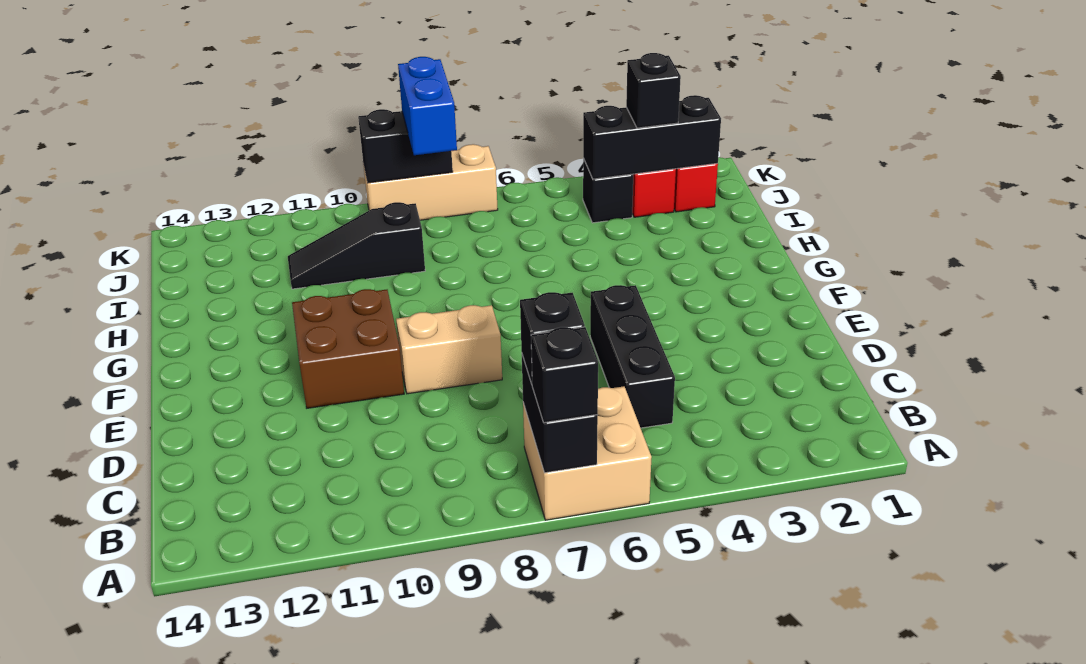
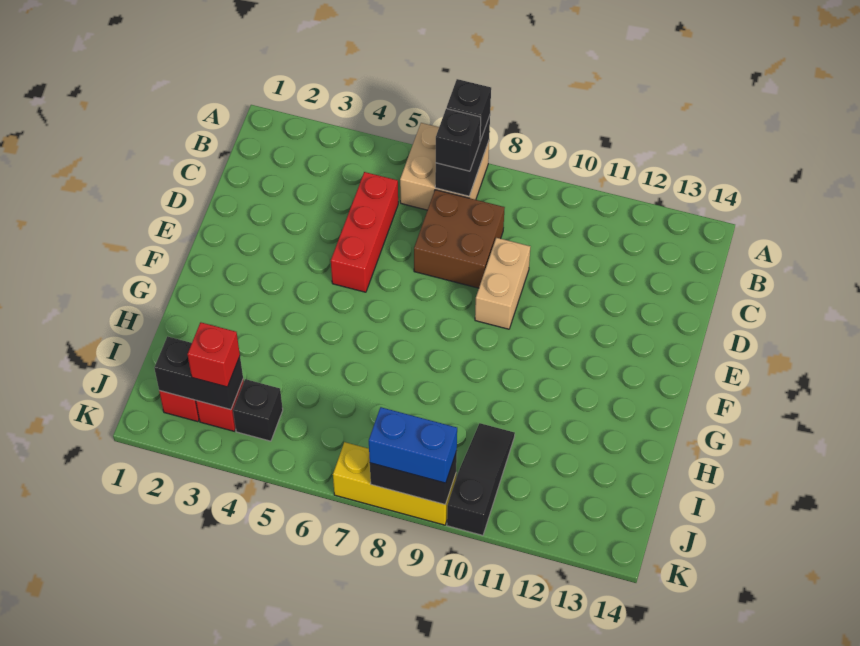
black 1x3 brick [590,285,675,428] -> red 1x3 brick [331,172,398,292]
tan 1x2 brick [396,305,502,394] -> tan 1x2 brick turned to [475,238,530,329]
brown 2x2 brick [292,289,404,408] -> brown 2x2 brick moved to [414,190,505,288]
black 1x3 slope [288,202,425,289] -> black 1x3 slope turned to [447,423,515,535]
black 1x3 brick [583,95,721,179] -> black 1x2 brick [154,336,243,410]
black 1x1 brick [626,53,681,128] -> red 1x1 brick [187,322,240,387]
blue 1x2 brick [398,57,457,155] -> blue 1x2 brick turned to [369,407,457,483]
tan 1x3 brick [363,144,498,220] -> yellow 1x3 brick [333,442,456,525]

